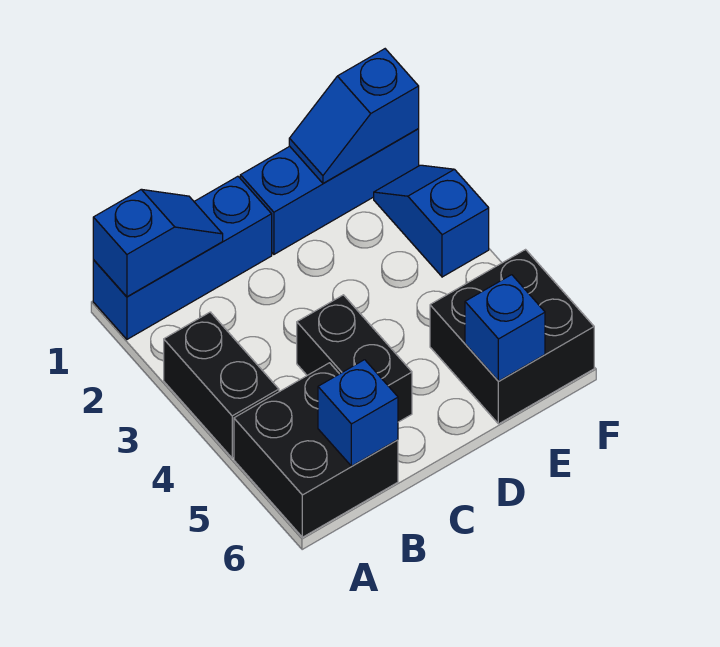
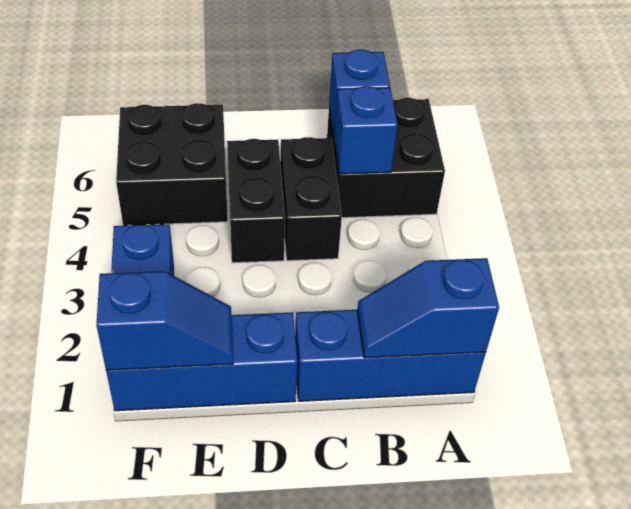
black 1x2 brick [164,312,279,458] -> black 1x2 brick moved to [227,139,285,263]
blue 1x1 brick [465,275,545,381] -> blue 1x1 brick moved to [334,86,398,174]

